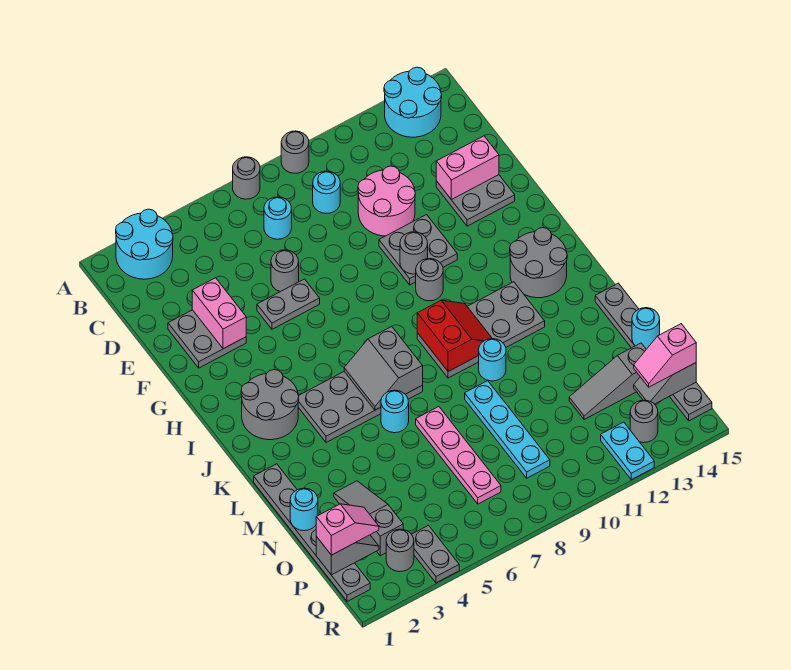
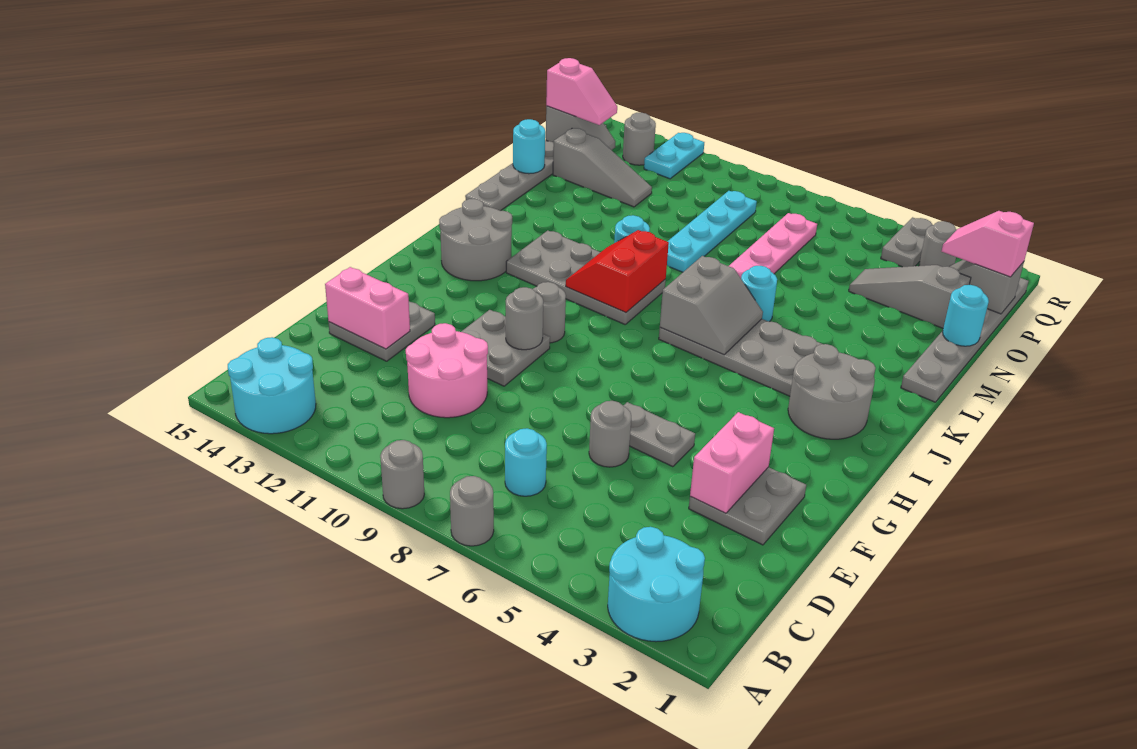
cyan 1x1 round brick [313,171,340,213] -> none
grey 1x3 slope [334,481,403,556] -> grey 1x3 slope turned to [849,265,971,328]

